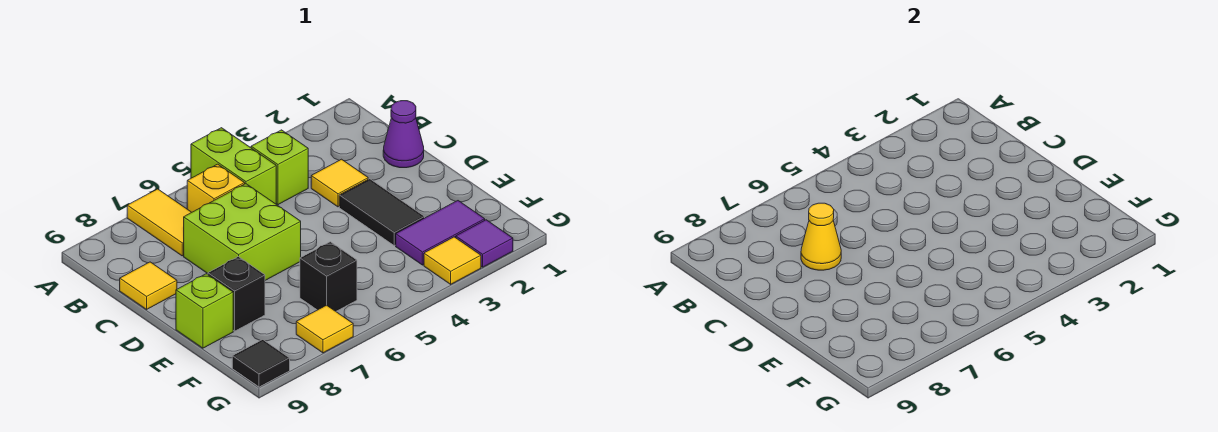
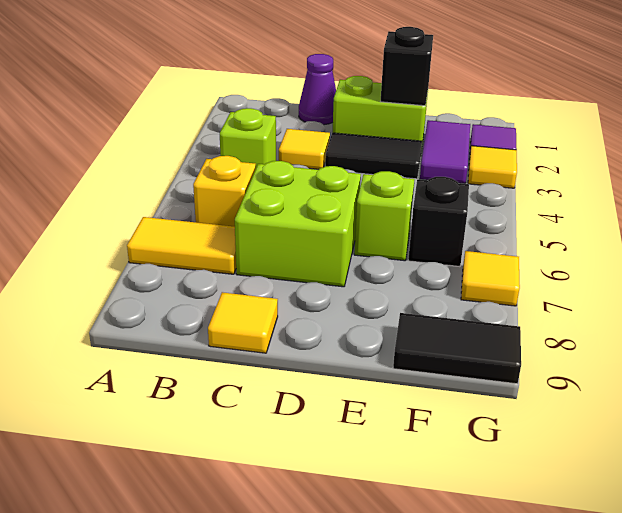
lime 1x2 brick [191,128,276,204] -> lime 1x2 brick moved to [332,76,428,151]
yellow 1x1 cone [801,203,841,270] -> none
black 1x1 brick [208,257,265,331] -> black 1x1 brick moved to [380,27,433,106]
lime 1x1 brick [176,274,233,348] -> lime 1x1 brick moved to [354,171,415,261]
black 1x1 tile [232,340,290,387] -> black 1x2 tile [393,313,521,384]

